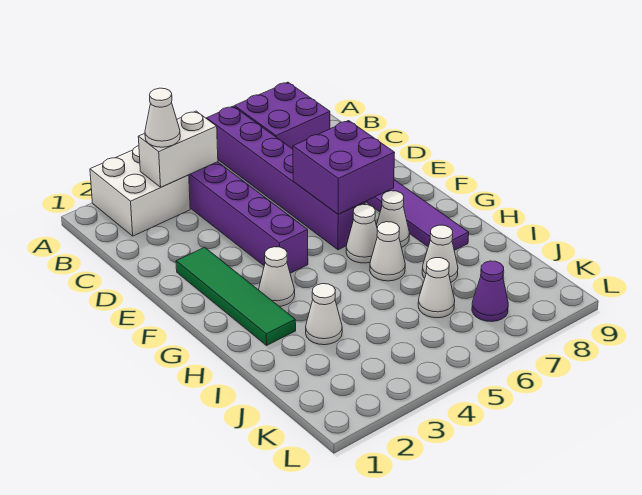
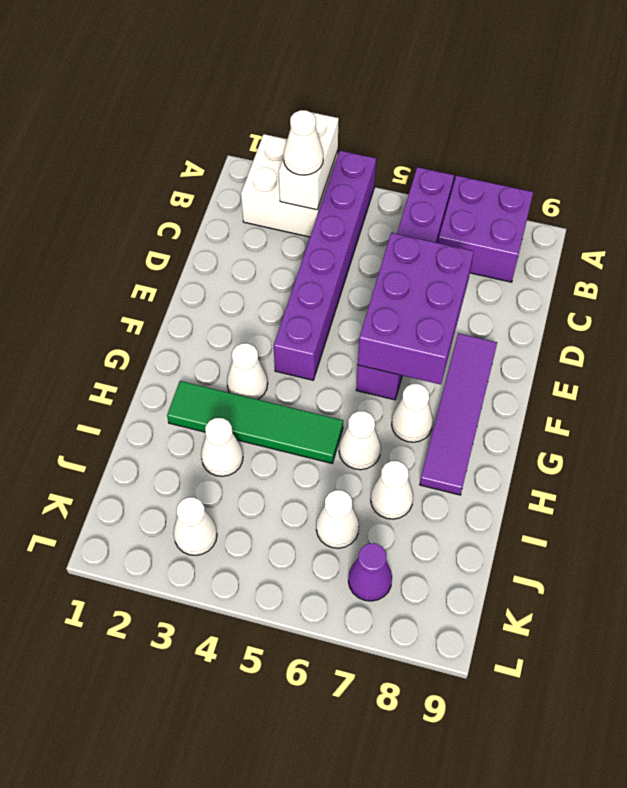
white 1x2 brick [138,111,218,187] -> white 1x2 brick turned to [279,112,339,210]
green 1x4 tile [176,247,296,345] -> green 1x4 tile turned to [167,381,343,463]
purple 2x2 brick [293,121,395,214] -> purple 2x3 brick [358,233,474,384]
white 1x1 cone [346,204,377,263] -> white 1x1 cone moved to [173,497,217,555]

